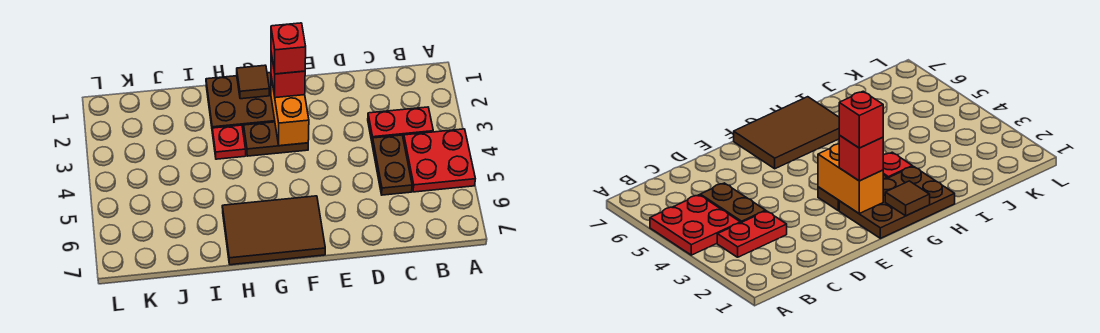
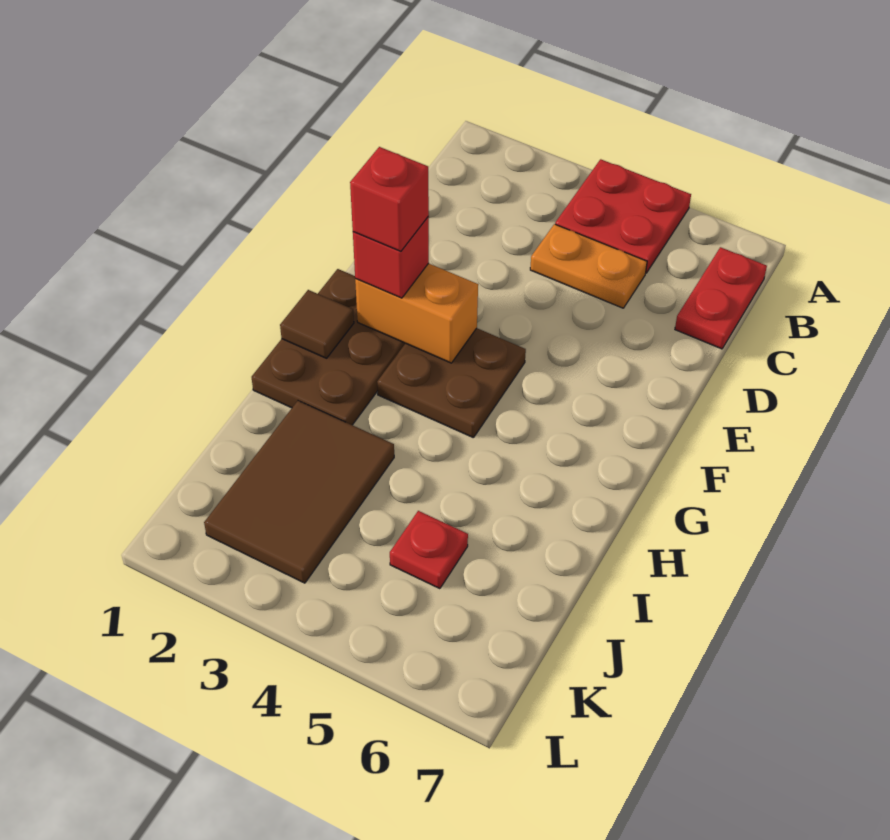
red 1x2 plate [368,107,433,142] -> red 1x2 plate moved to [675,247,767,349]
brown 1x2 plate [372,135,412,195] -> orange 1x2 plate [530,224,647,308]
brown 1x2 plate [244,122,308,156] -> brown 2x2 plate [377,328,526,438]
brown 2x3 tile [222,196,325,265] -> brown 2x3 tile moved to [204,401,394,583]
red 1x1 plate [212,125,246,159] -> red 1x1 plate moved to [390,511,468,589]

